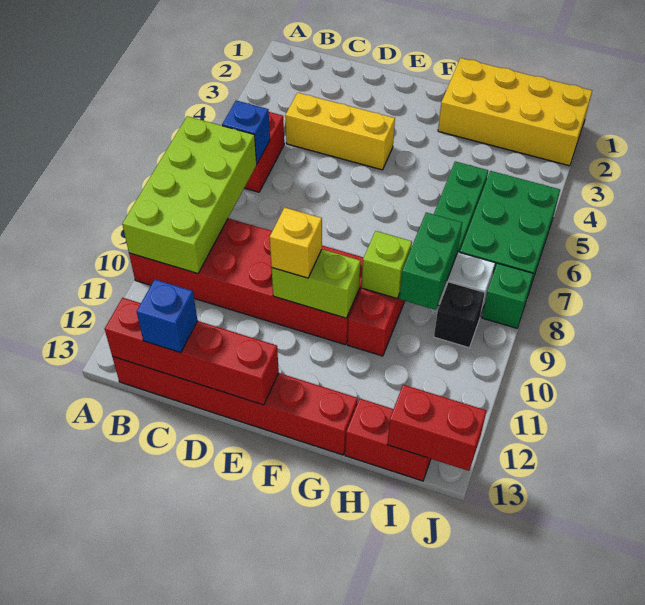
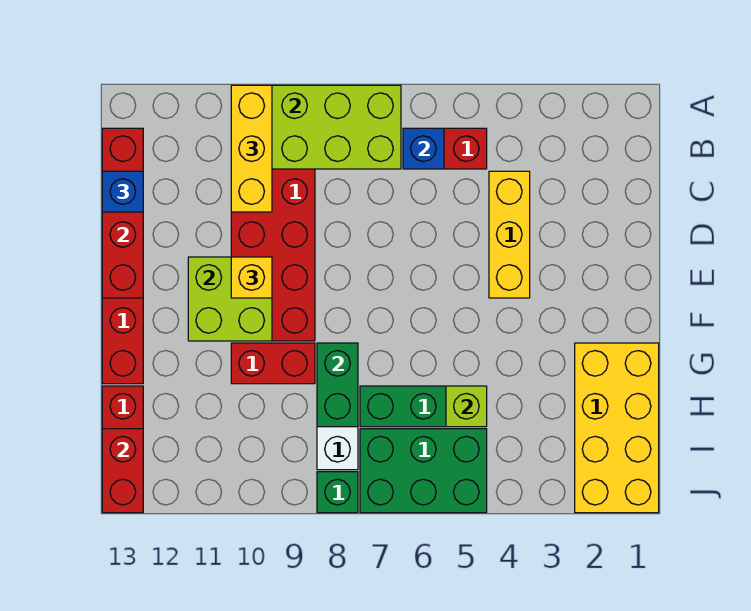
none -> yellow 1x3 brick [231,85,272,212]
lime 1x2 brick [272,249,360,318] -> lime 2x2 brick [188,257,272,341]
lime 1x1 brick [362,231,412,299] -> lime 1x1 brick moved to [446,386,487,427]
green 1x2 brick [399,213,462,310] -> green 1x2 brick turned to [317,343,358,427]
black 1x1 brick [434,282,485,348] -> none

